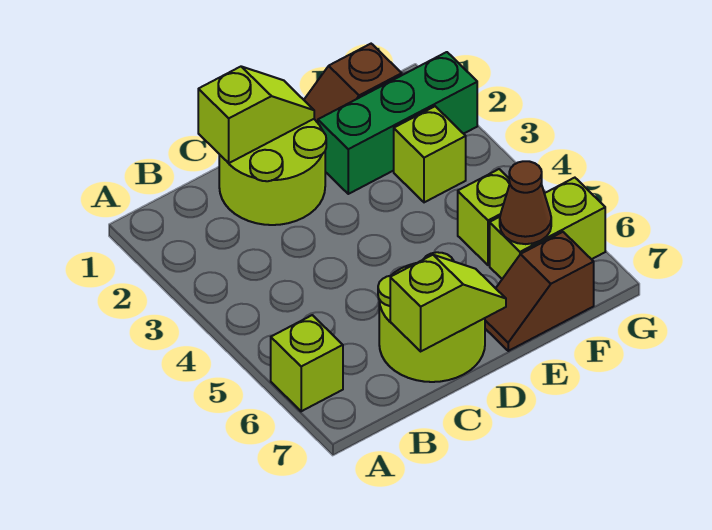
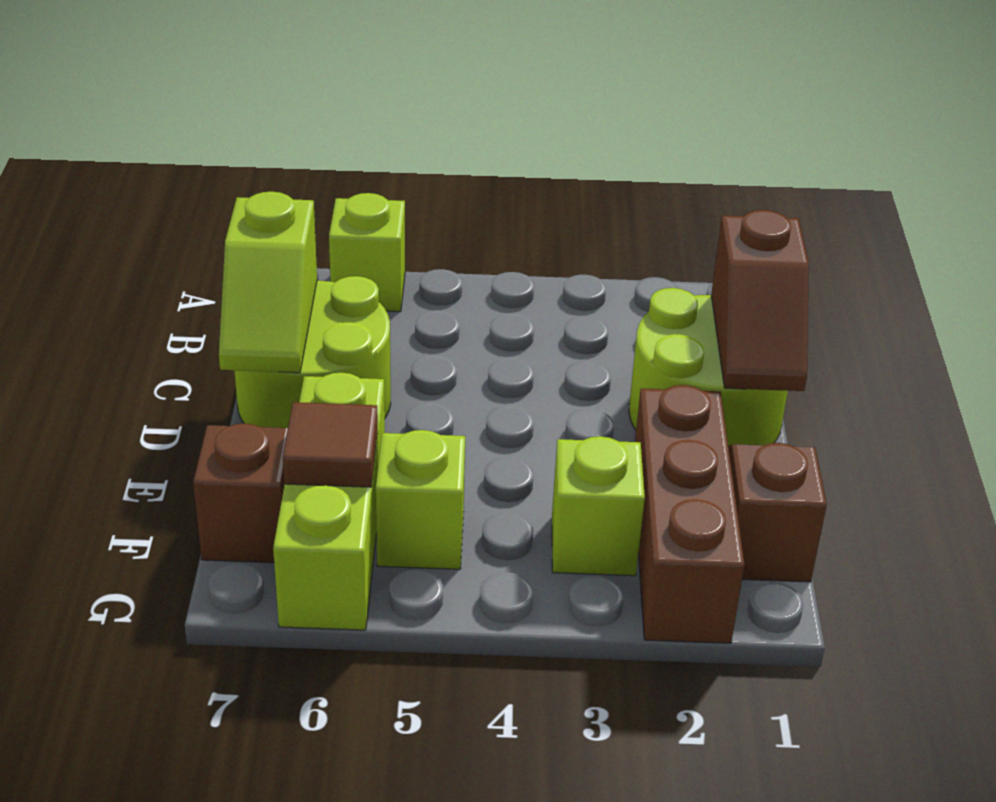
lime 1x2 slope [198,67,314,163] -> brown 1x2 slope [711,210,809,391]
green 1x3 brick [318,52,477,194] -> brown 1x3 brick [635,385,745,643]
lime 1x2 brick [490,178,605,279] -> lime 1x3 brick [273,373,385,630]
brown 1x1 cone [500,161,551,244] -> brown 1x1 tile [283,402,378,487]

